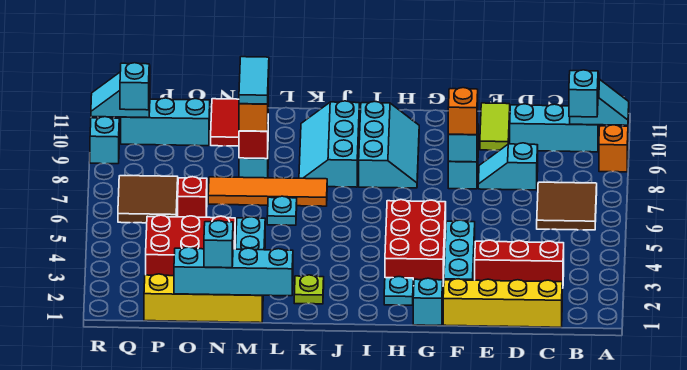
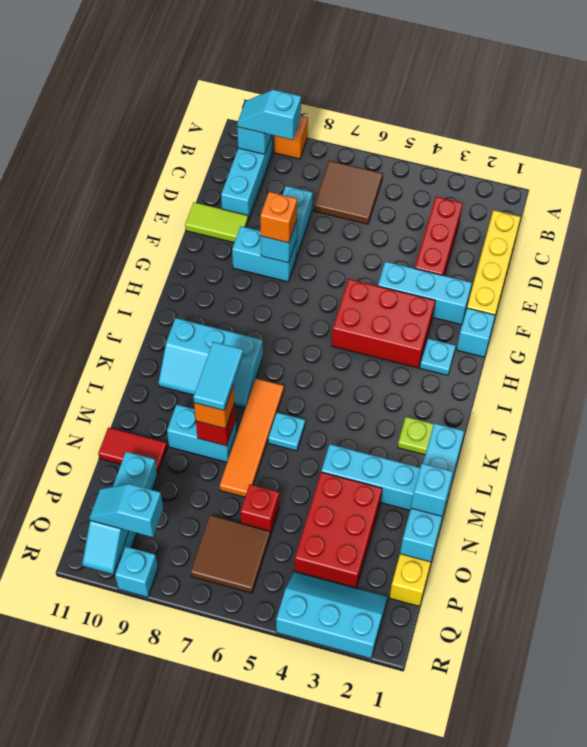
cyan 2x3 slope [359,102,419,188] -> cyan 2x3 slope moved to [276,572,388,659]
cyan 1x2 tile [239,57,269,104] -> cyan 1x2 tile turned to [193,342,243,411]

